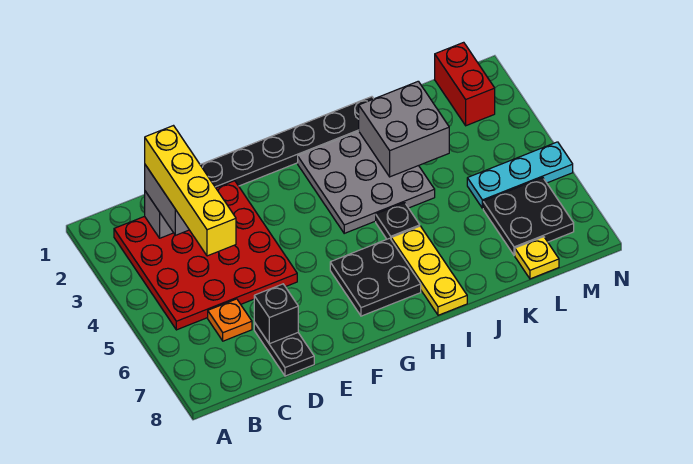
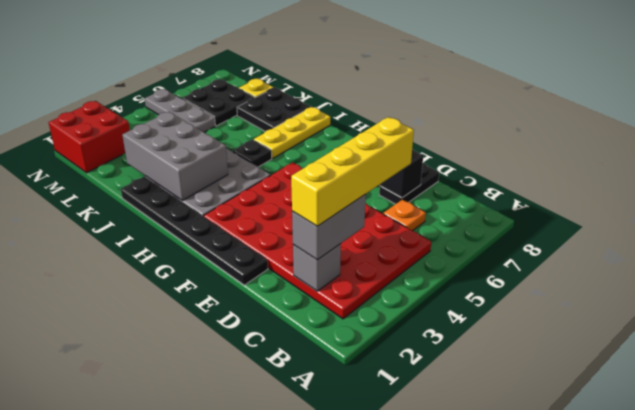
red 4x4 plate [114,181,297,330] -> red 4x6 plate [204,162,431,319]
black 2x2 plate [330,238,421,316] -> black 2x2 plate moved to [237,88,311,132]
grey 2x2 brick [359,81,449,177] -> grey 2x3 brick [122,112,228,201]
cyan 1x3 plate [467,142,573,208] -> grey 1x3 plate [145,89,215,132]
red 1x2 brick [435,42,495,126] -> red 2x2 brick [49,101,130,173]

